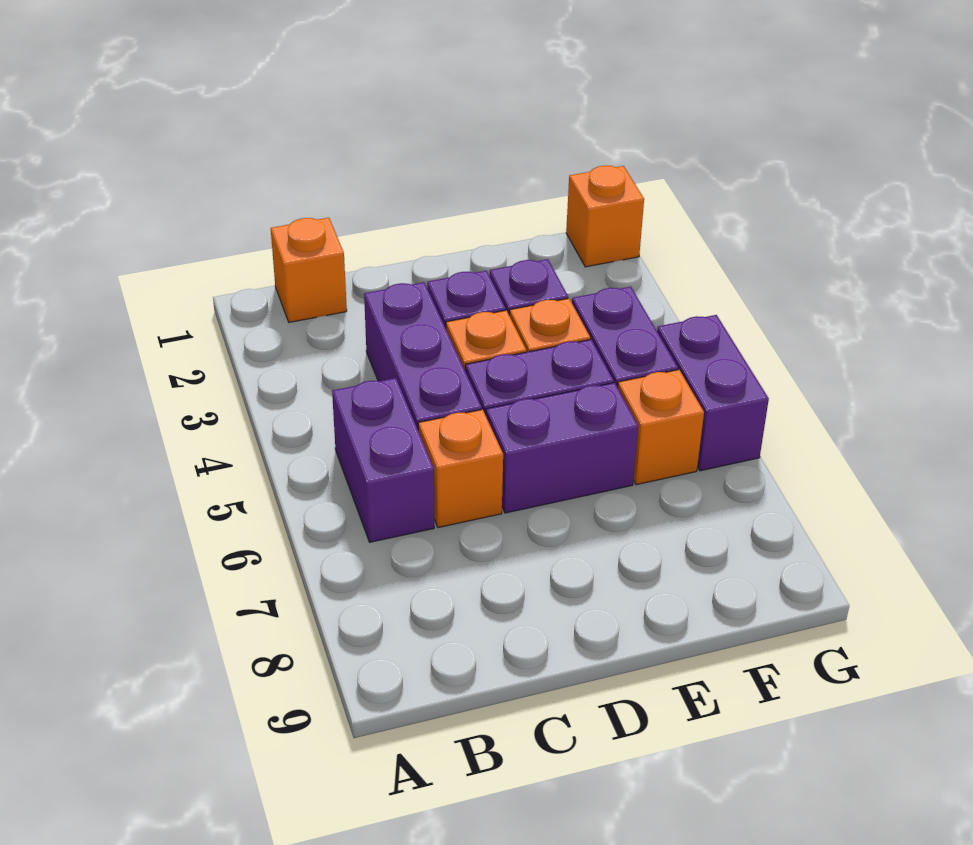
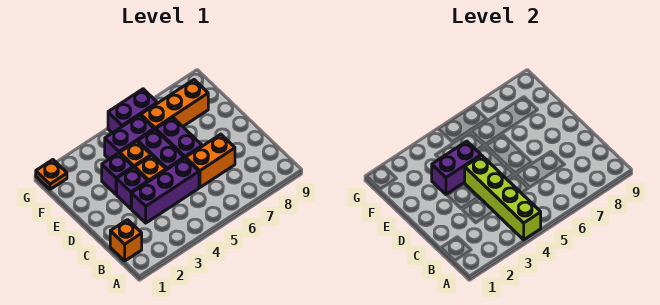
none -> lime 1x4 brick [465,156,541,240]
purple 1x2 brick [332,378,434,542] -> purple 1x2 brick moved to [432,141,481,194]
orange 1x1 brick [418,409,503,528] -> orange 1x2 brick [186,134,235,187]
orange 1x1 brick [618,370,704,485] -> orange 1x3 brick [141,80,208,130]
orange 1x1 brick [566,166,644,267] -> orange 1x1 plate [36,160,67,189]

